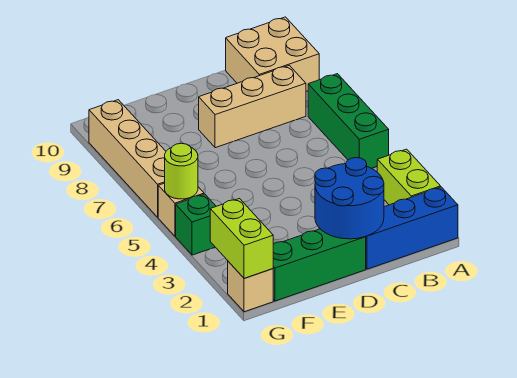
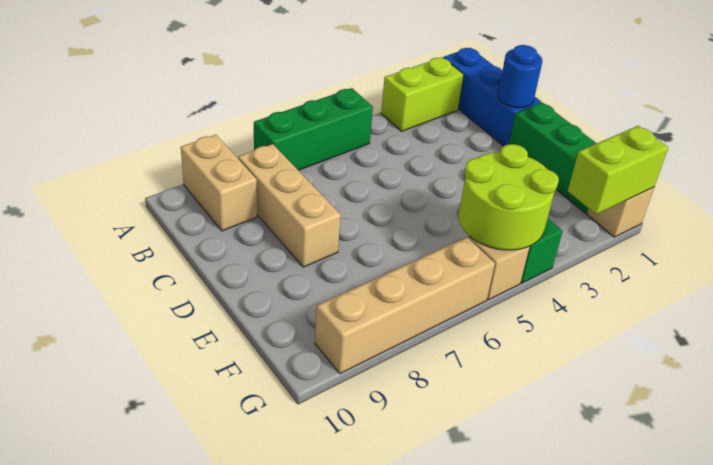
tan 2x2 brick [226,17,319,91] -> tan 1x2 brick [181,135,257,231]
blue 2x2 round brick [315,158,384,239] -> blue 1x1 round brick [498,45,542,108]
lime 1x1 round brick [165,143,198,199] -> lime 2x2 round brick [459,144,559,250]

